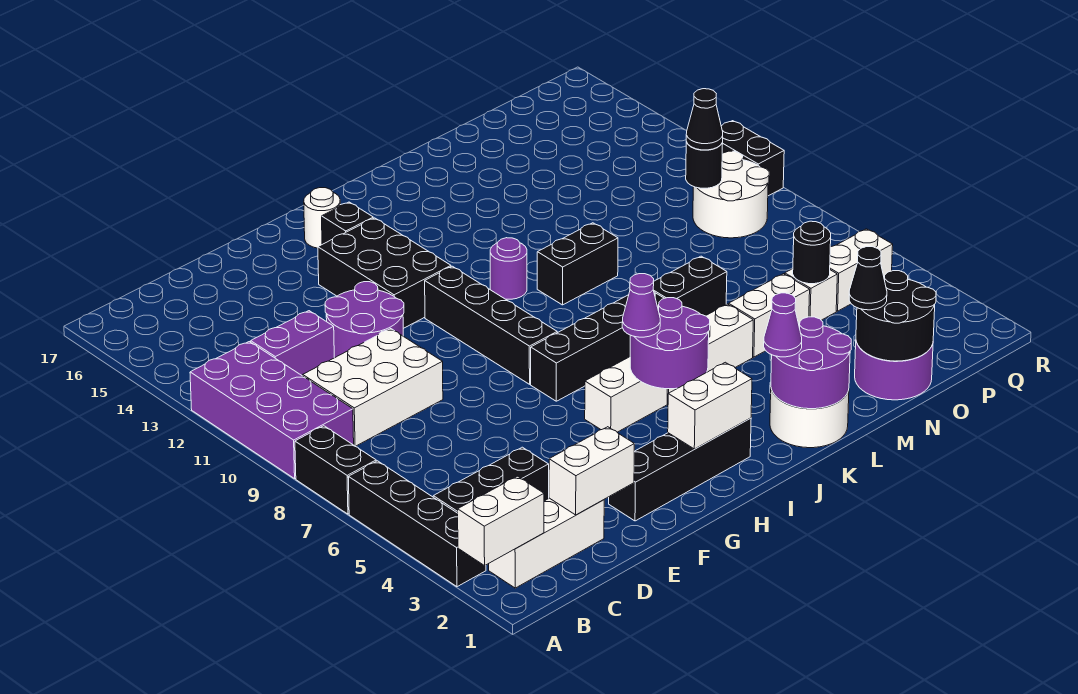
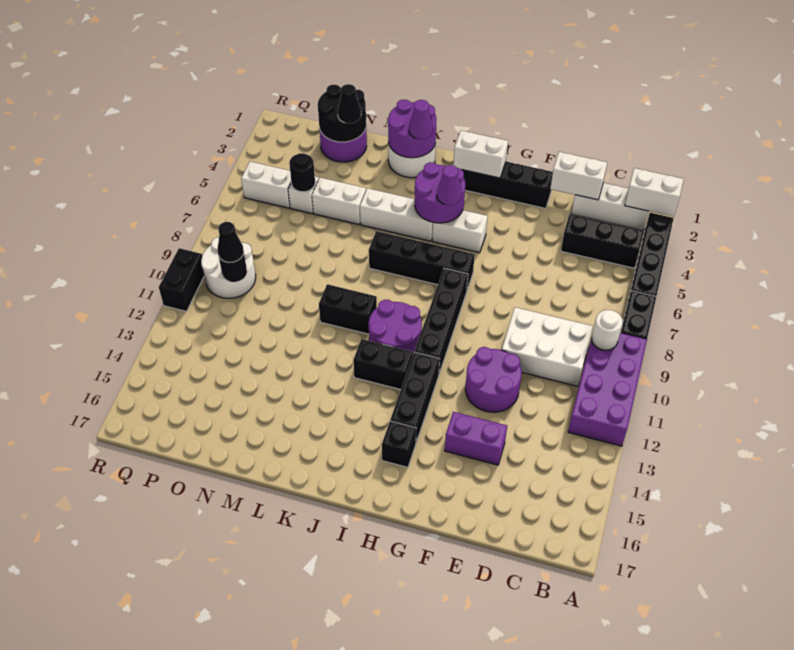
purple 1x2 brick [251,311,334,376] -> purple 1x2 brick moved to [445,412,507,465]
black 2x3 brick [318,218,451,328] -> black 1x3 brick [390,352,439,442]
white 1x1 round brick [304,188,340,248] -> white 1x1 round brick moved to [592,310,623,350]
purple 1x1 round brick [490,238,527,299] -> purple 2x2 round brick [369,300,422,354]
black 1x2 brick [653,256,727,316] -> black 1x2 brick moved to [353,339,413,390]

